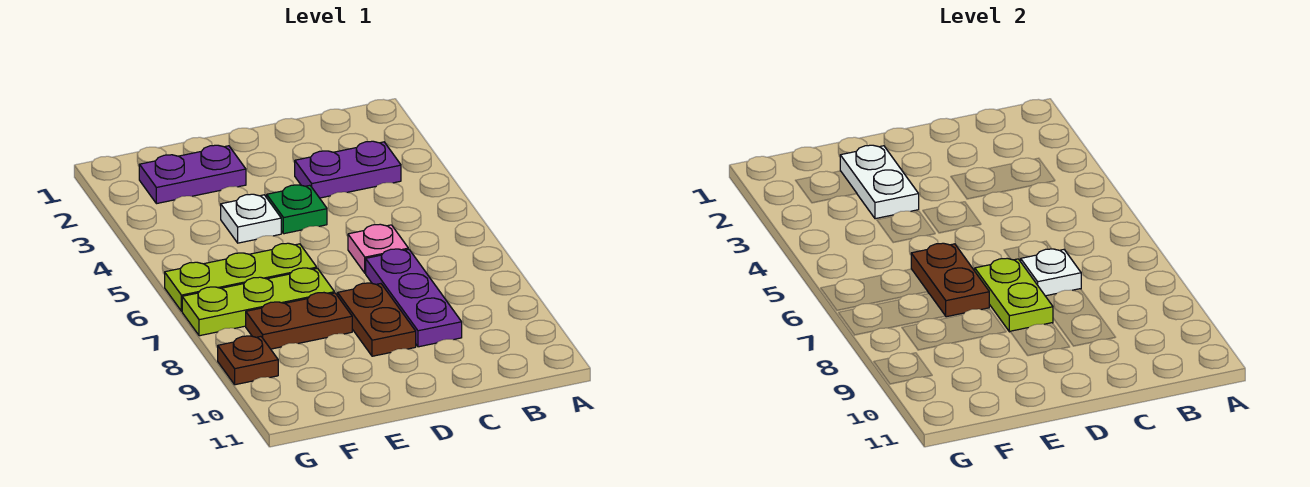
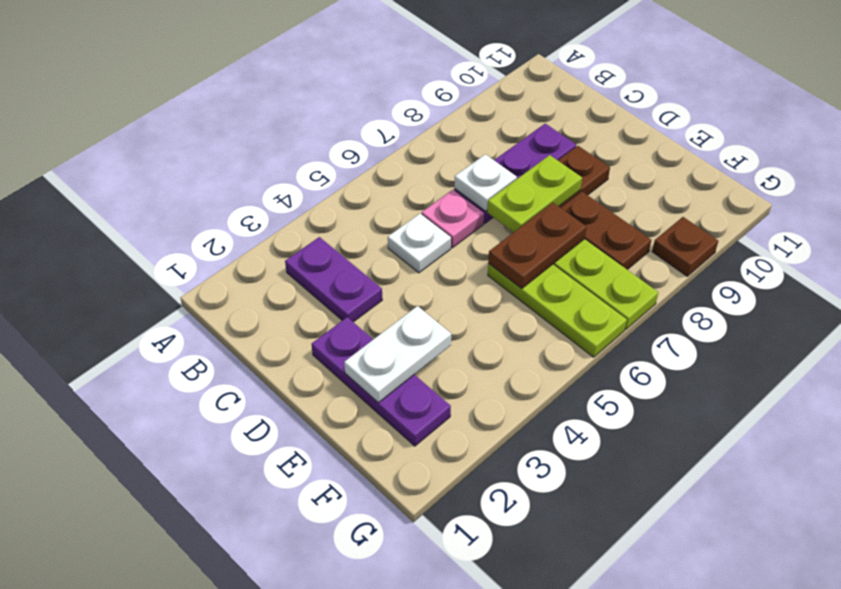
green 1x1 plate [267,185,327,234] -> none
purple 1x2 plate [139,145,246,204] -> purple 1x3 plate [312,317,451,446]
white 1x1 plate [221,194,281,243] -> white 1x1 plate moved to [388,214,451,273]

